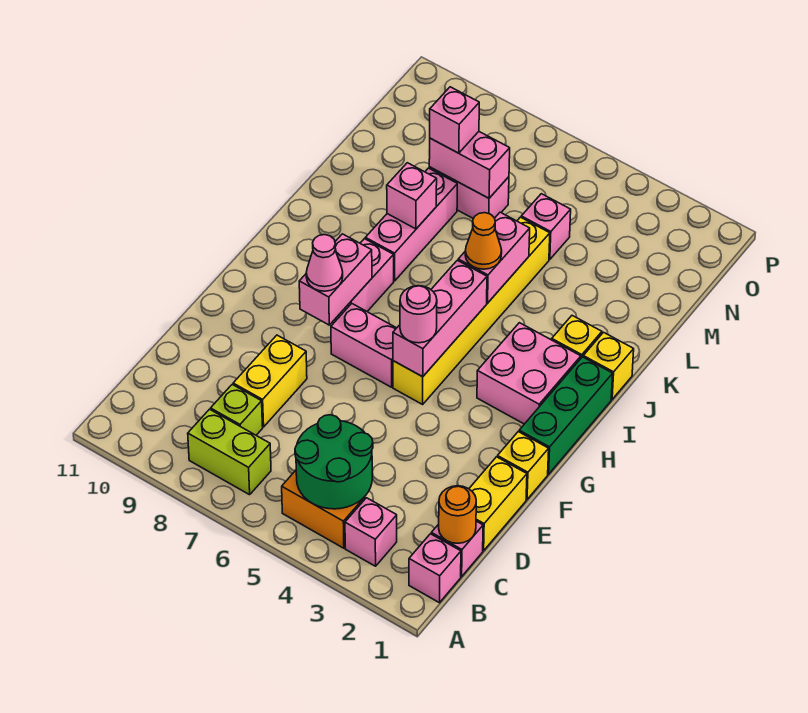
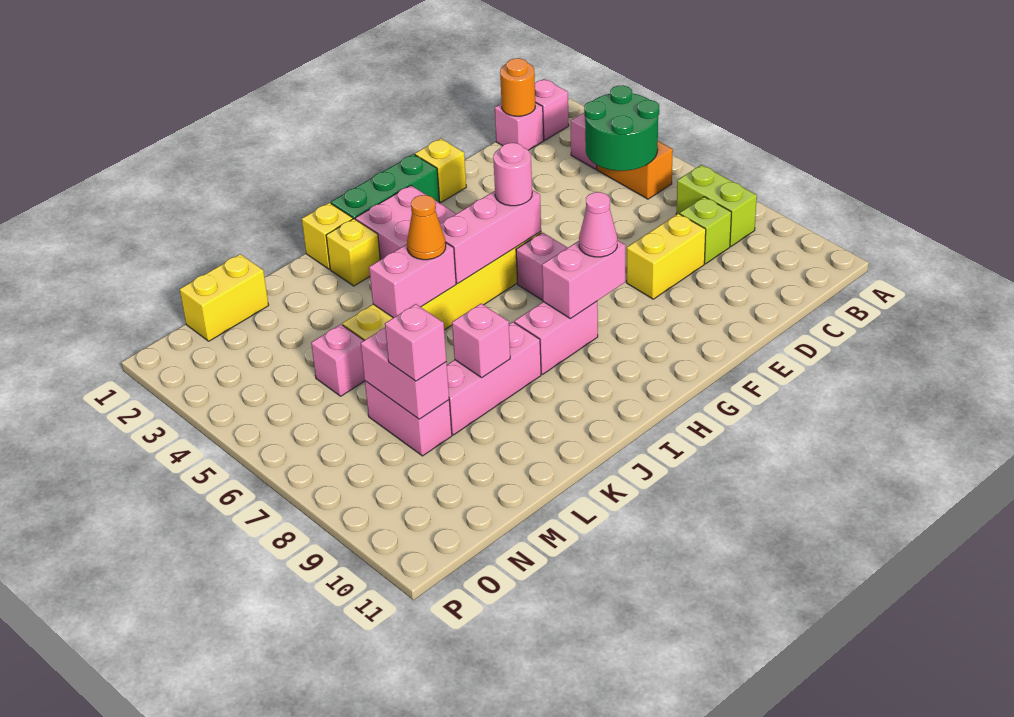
yellow 1x2 brick [469,457,527,551] -> yellow 1x2 brick moved to [180,254,269,341]

